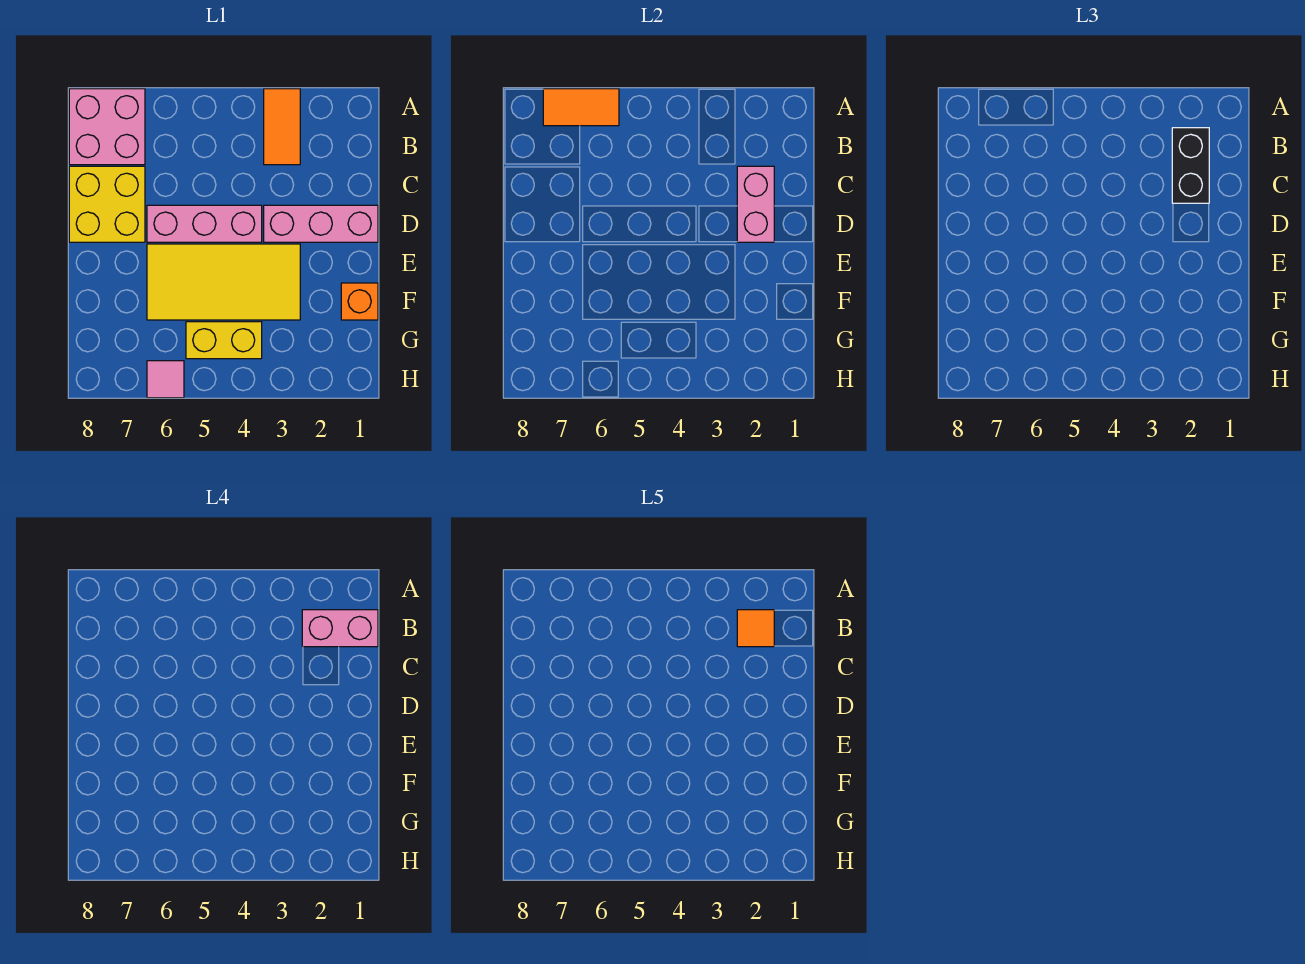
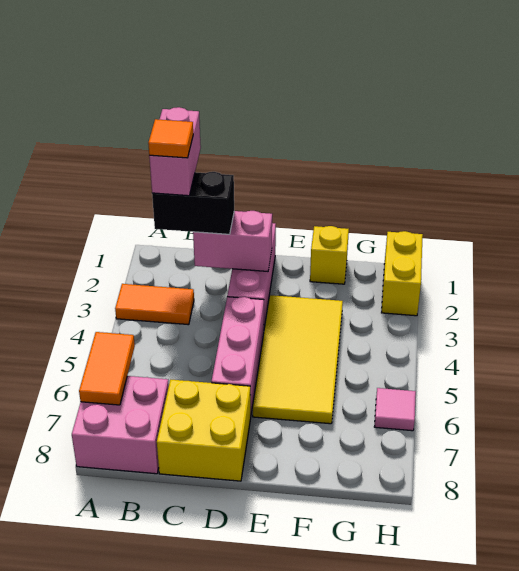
orange 1x1 brick [341,283,378,320] -> yellow 1x1 brick [310,226,349,284]
yellow 1x2 brick [186,322,262,359] -> yellow 1x2 brick moved to [382,231,423,316]

